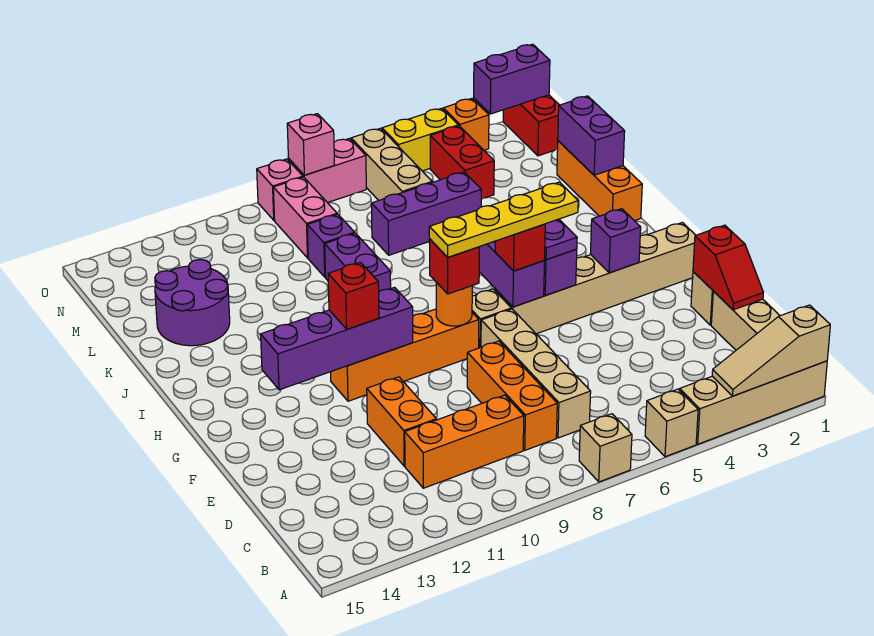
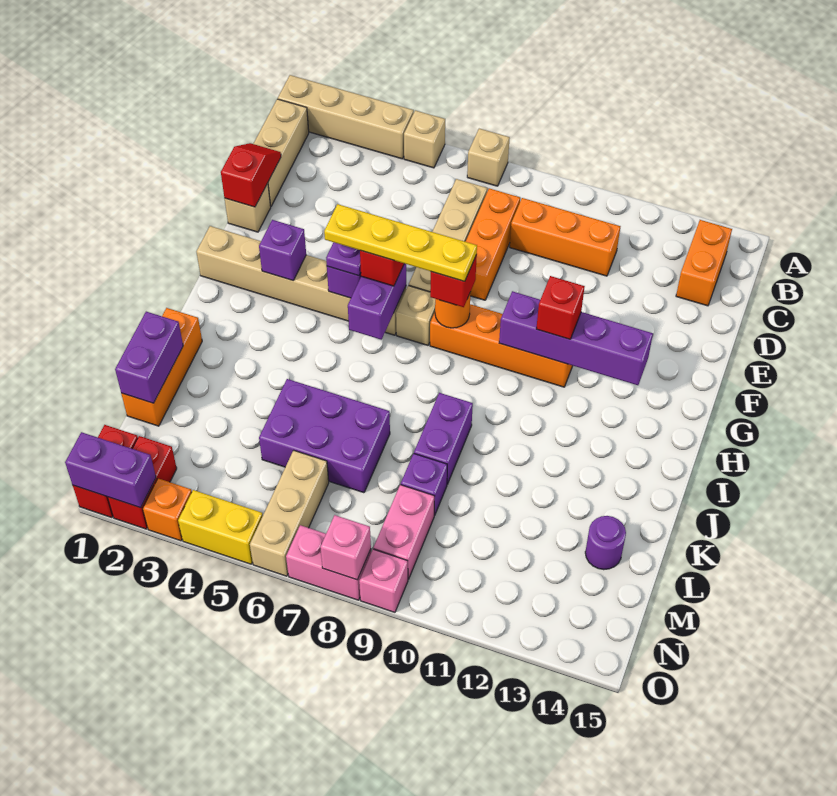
tan 1x3 slope [712,305,830,396] -> none
orange 1x2 brick [367,377,436,466] -> orange 1x2 brick moved to [676,220,732,306]
purple 2x2 round brick [155,260,230,346] -> purple 1x1 round brick [585,516,626,570]
purple 1x3 brick [371,172,481,255] -> purple 2x3 brick [259,379,390,493]
red 1x2 brick [430,126,494,199] -> red 1x2 brick moved to [108,436,177,529]

